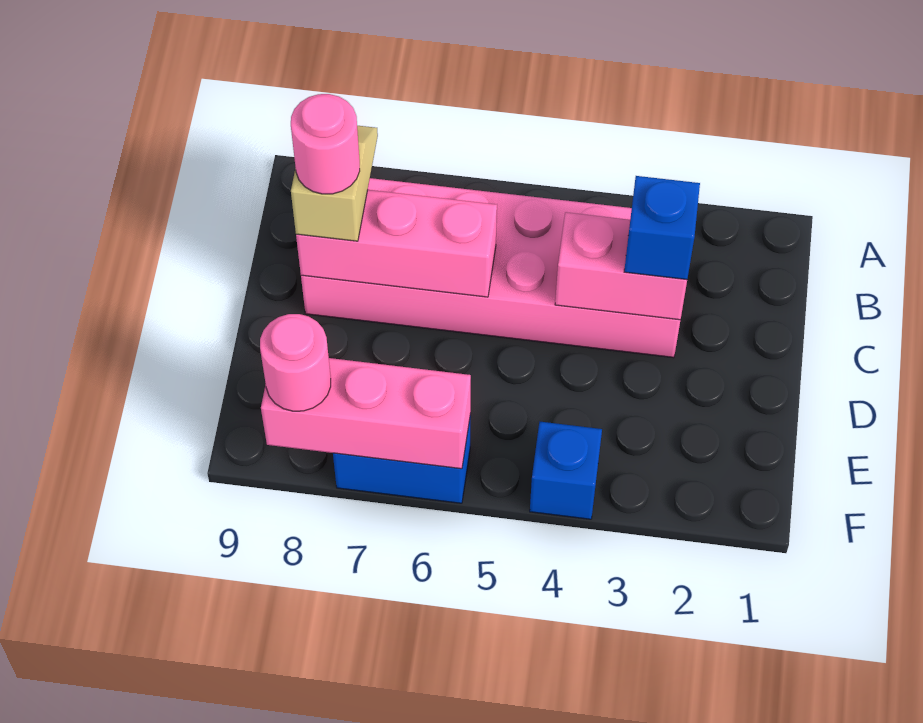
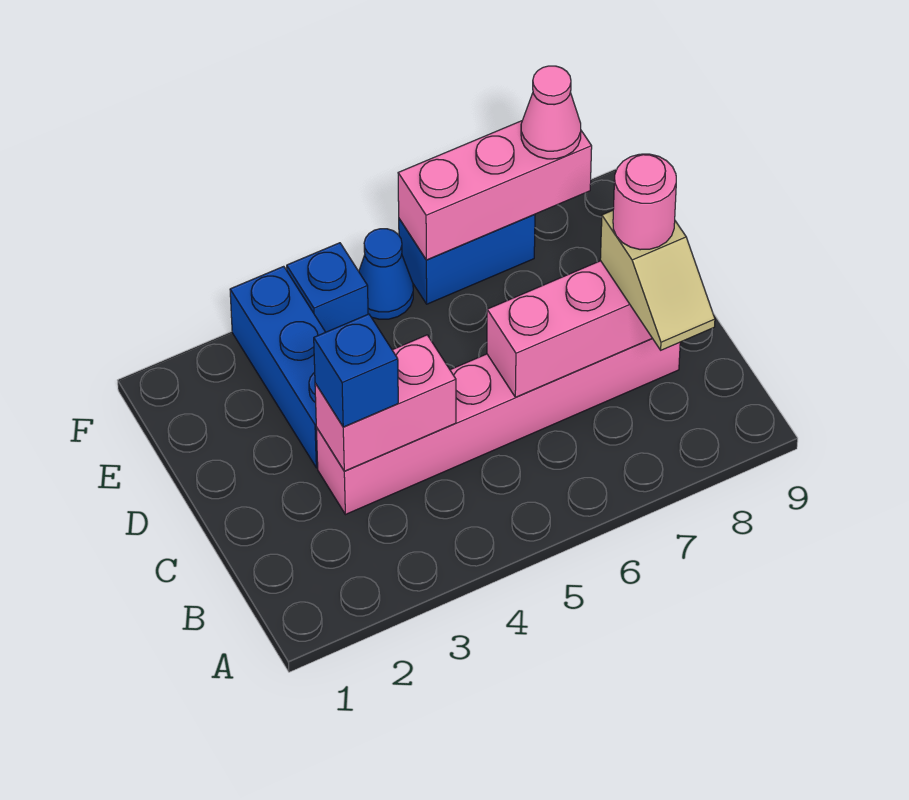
pink 2x6 brick [301,178,680,358] -> pink 1x6 brick [316,339,680,515]
none -> blue 1x3 brick [230,266,325,468]
none -> blue 1x1 cone [359,229,413,319]
pink 1x1 round brick [260,314,331,411] -> pink 1x1 cone [521,66,581,159]

